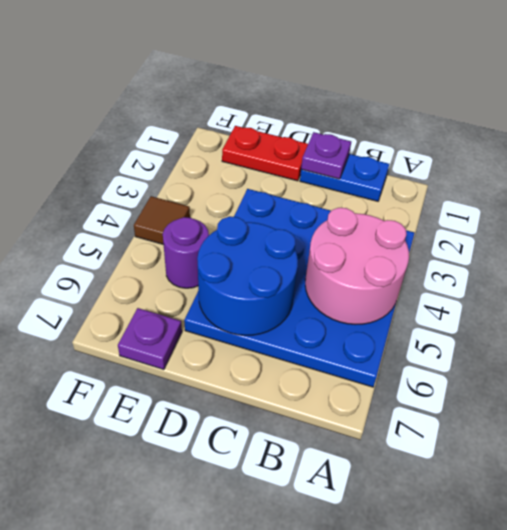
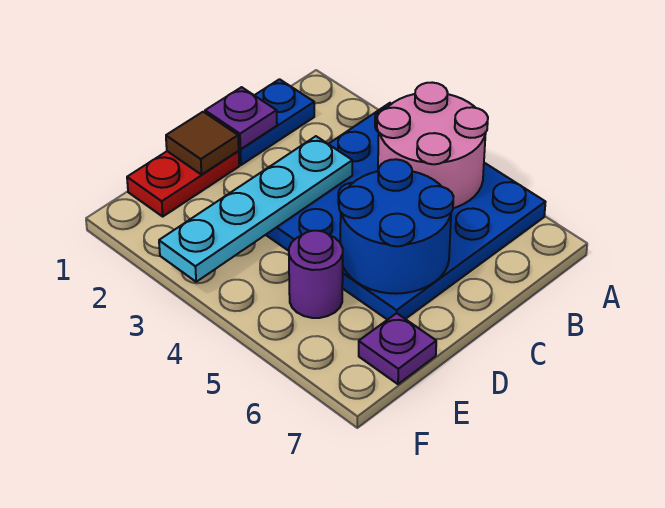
none -> cyan 1x4 plate [159,136,352,282]
brown 1x1 tile [134,196,190,245] -> brown 1x1 tile moved to [166,112,239,175]

